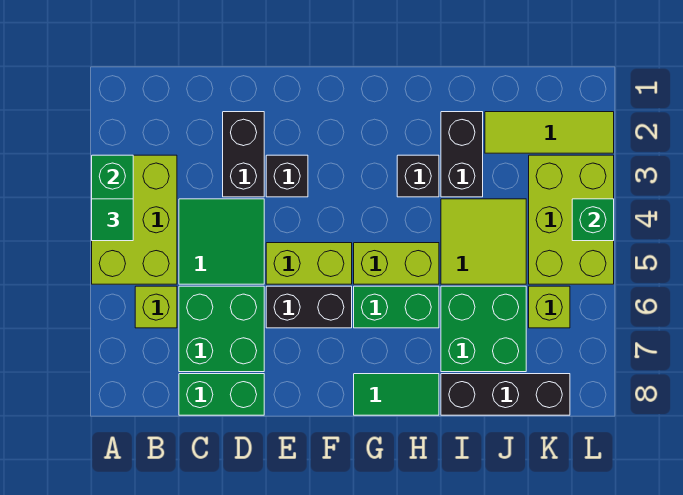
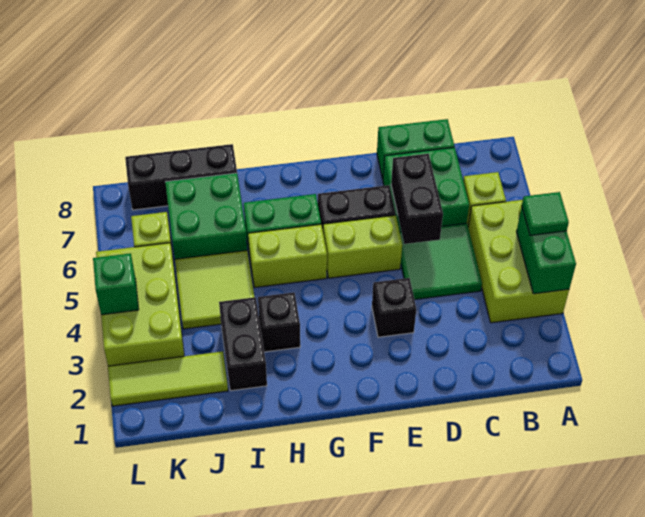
black 1x2 brick [223,112,264,197] -> black 1x2 brick moved to [391,154,443,244]
green 1x2 tile [354,374,439,415] -> none

